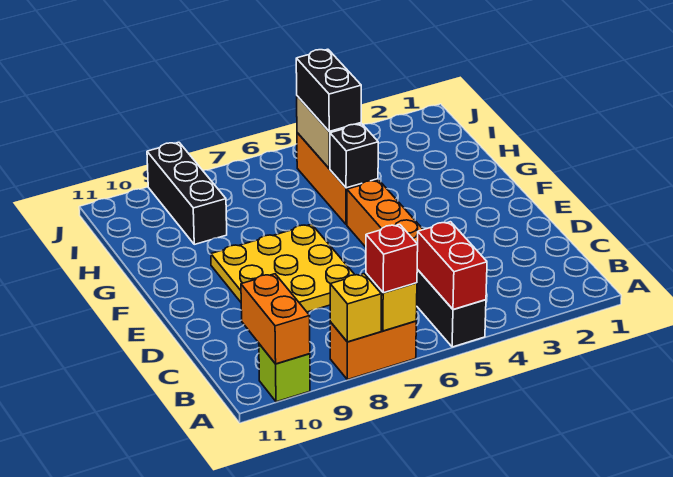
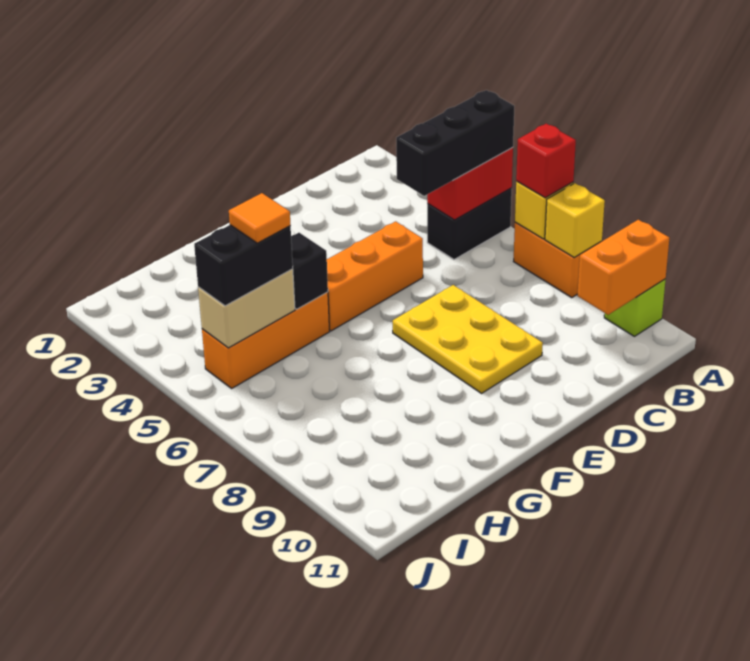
yellow 3x3 plate [211,224,355,312] -> yellow 2x3 plate [393,285,543,393]
none -> orange 1x1 tile [229,193,291,243]
black 1x3 brick [147,142,227,244] -> black 1x3 brick moved to [396,90,514,196]

